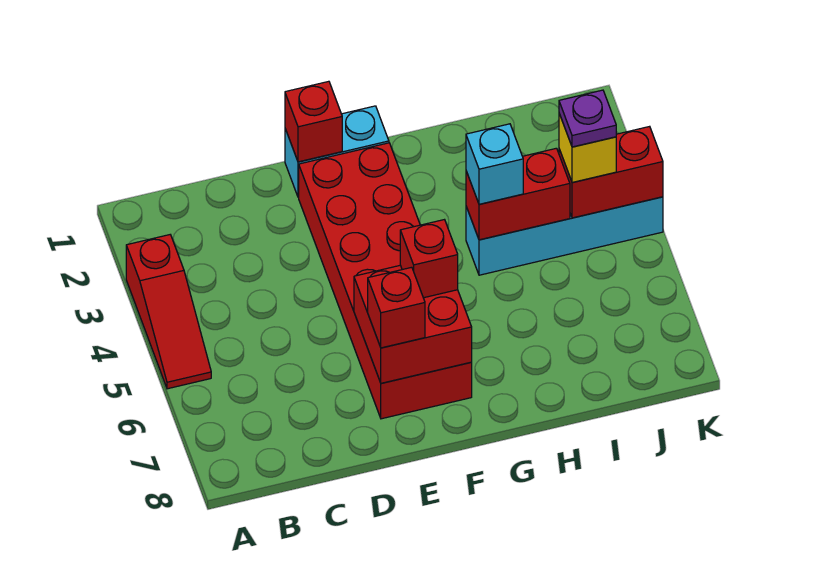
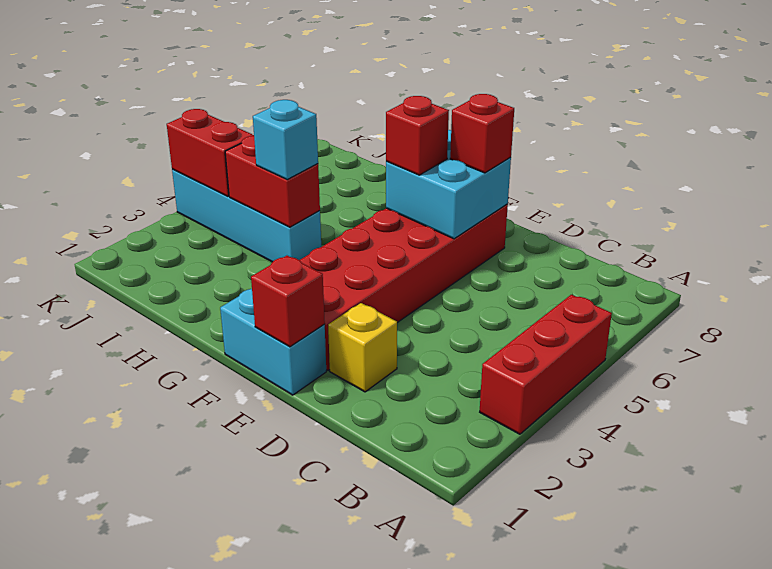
red 1x3 slope [126,235,211,389] -> red 1x3 brick [480,295,612,434]
red 2x2 brick [354,265,472,383] -> cyan 2x2 brick [386,130,511,239]
yellow 1x1 brick [559,114,616,183] -> yellow 1x1 brick moved to [328,303,397,392]
purple 1x1 plate [559,90,616,147] -> none

